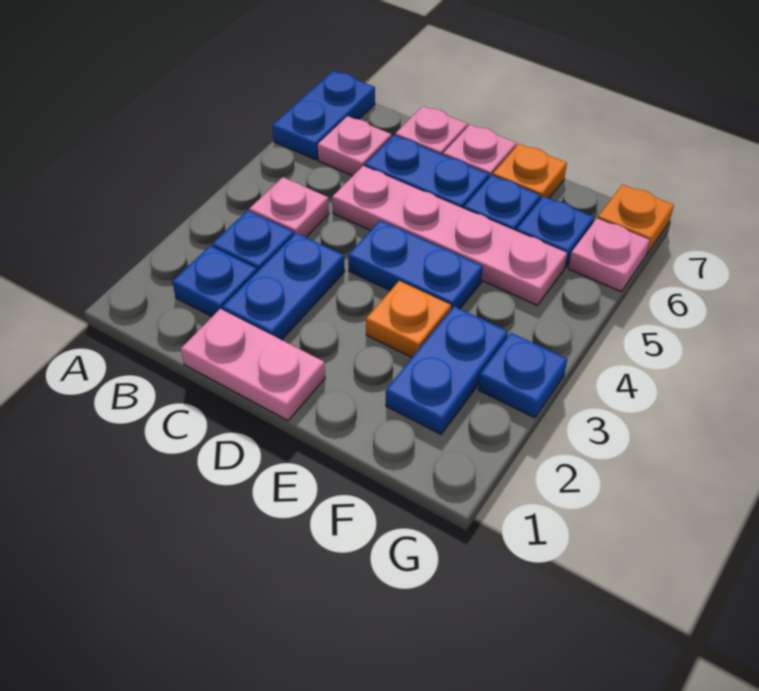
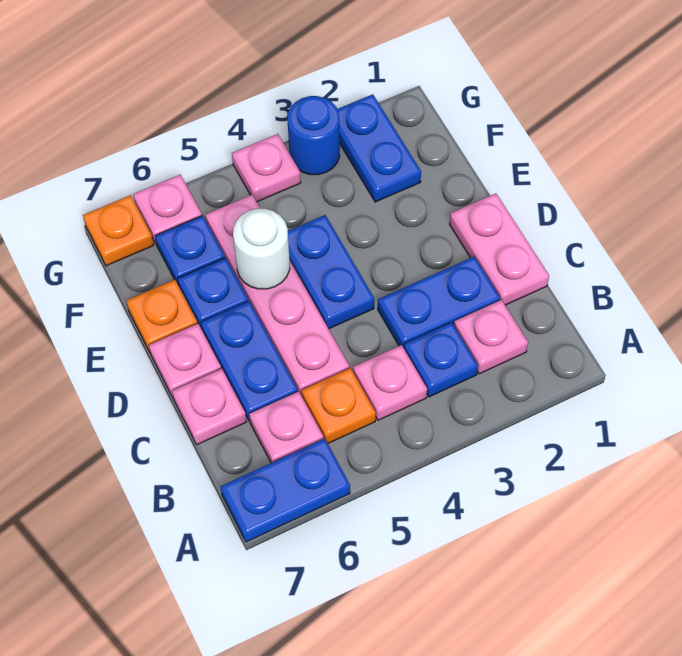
blue 1x1 plate [172,246,257,316] -> pink 1x1 plate [454,300,528,374]
orange 1x1 plate [366,281,451,357] -> orange 1x1 plate moved to [301,368,376,444]
none -> white 1x1 round brick [233,209,290,289]
blue 1x2 plate [386,306,508,434] -> blue 1x2 plate turned to [337,94,421,202]
blue 1x1 plate [478,333,567,418] -> blue 1x1 round brick [288,96,340,175]
none -> pink 1x1 plate [232,134,301,202]

